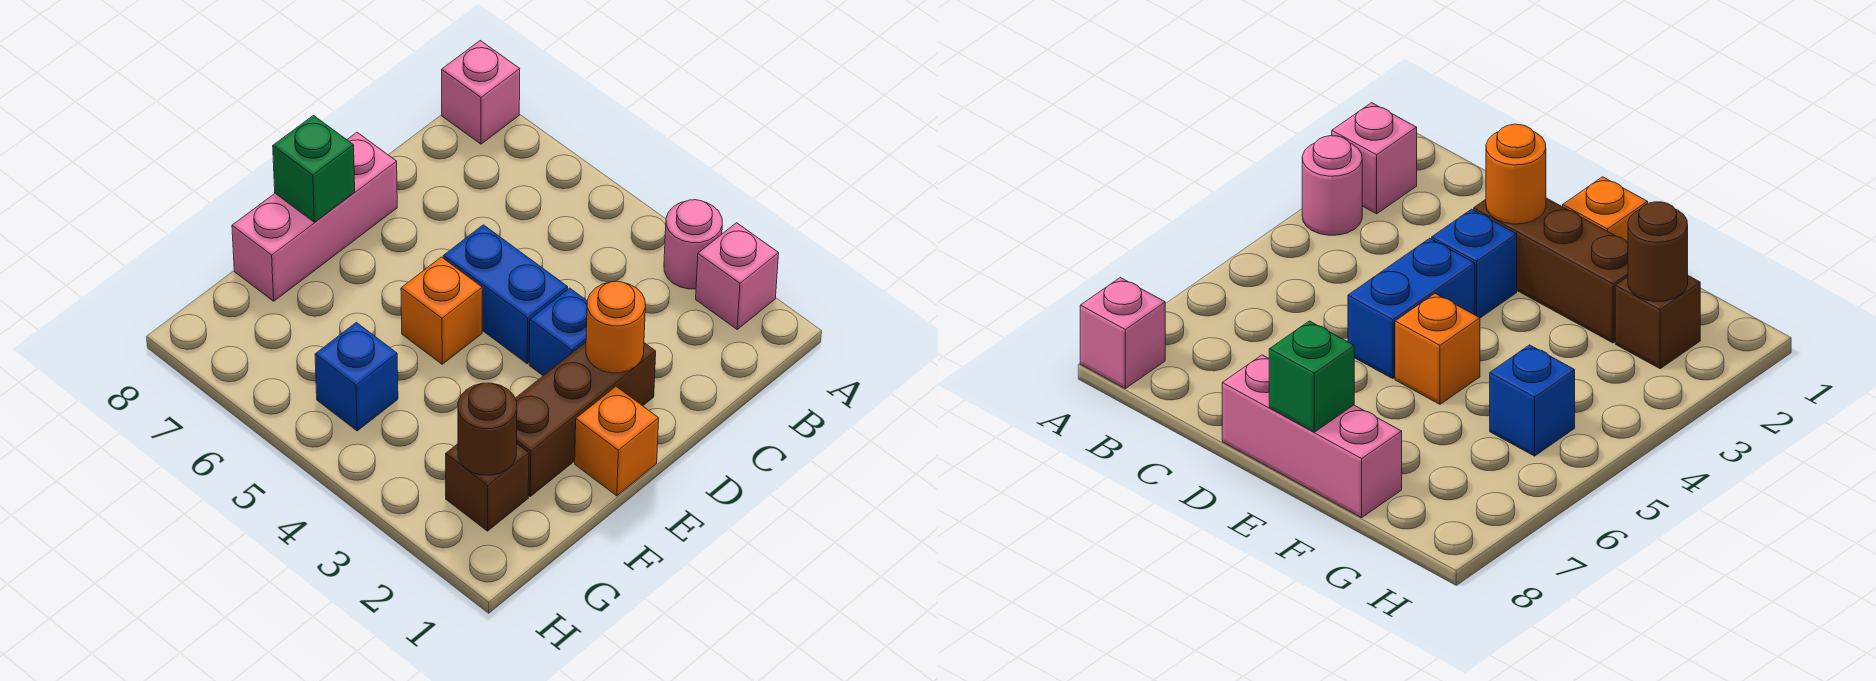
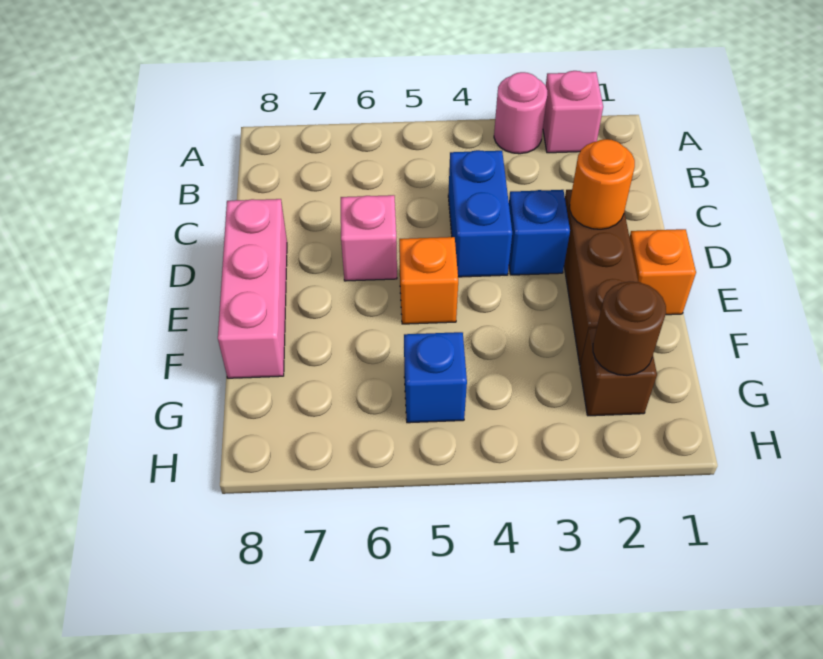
pink 1x1 brick [442,41,520,144] -> pink 1x1 brick moved to [341,195,397,281]
blue 1x2 brick [443,225,568,364] -> blue 1x2 brick turned to [448,150,512,277]
green 1x1 brick [273,116,355,222] -> none

